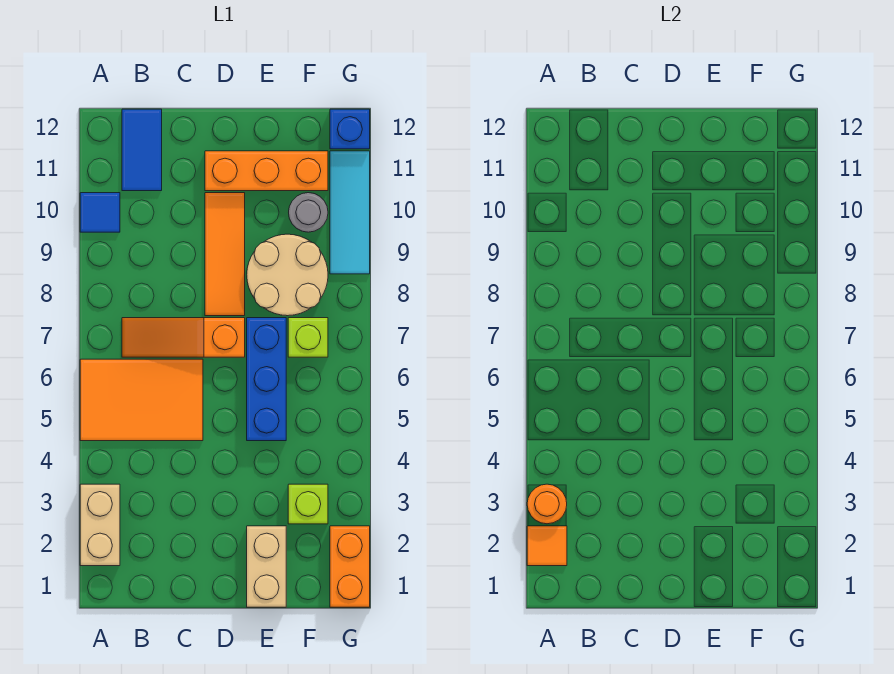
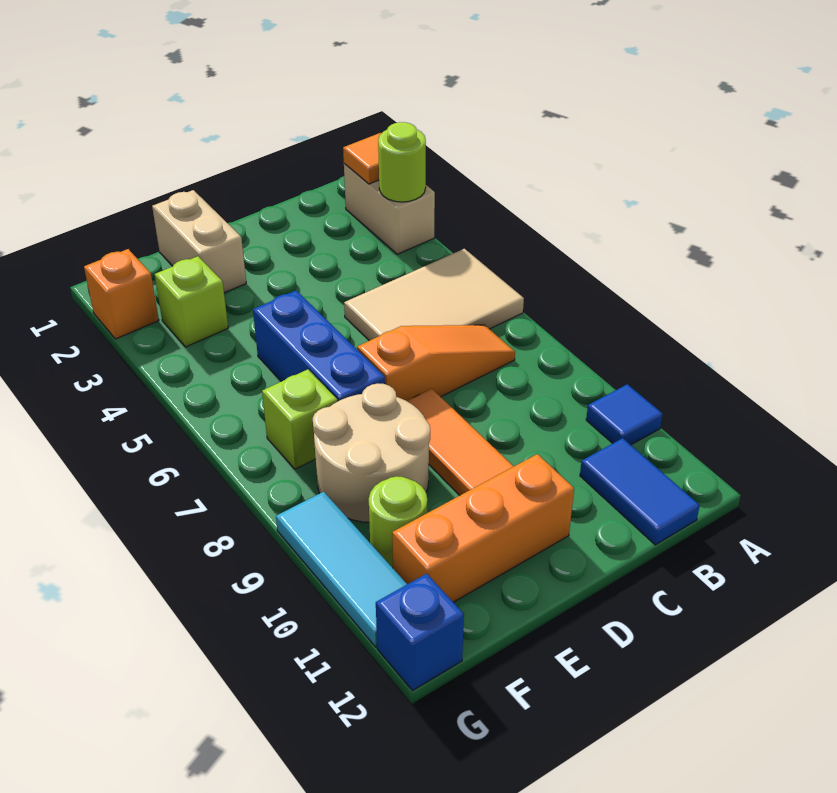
orange 1x1 round brick [527,484,567,524] -> lime 1x1 round brick [378,122,426,202]
orange 2x3 tile [80,359,203,441] -> tan 2x3 tile [344,249,524,341]
grey 1x1 round brick [289,193,328,232] -> lime 1x1 round brick [369,476,427,568]
orange 1x2 brick [330,526,370,607] -> orange 1x1 brick [84,249,159,339]

